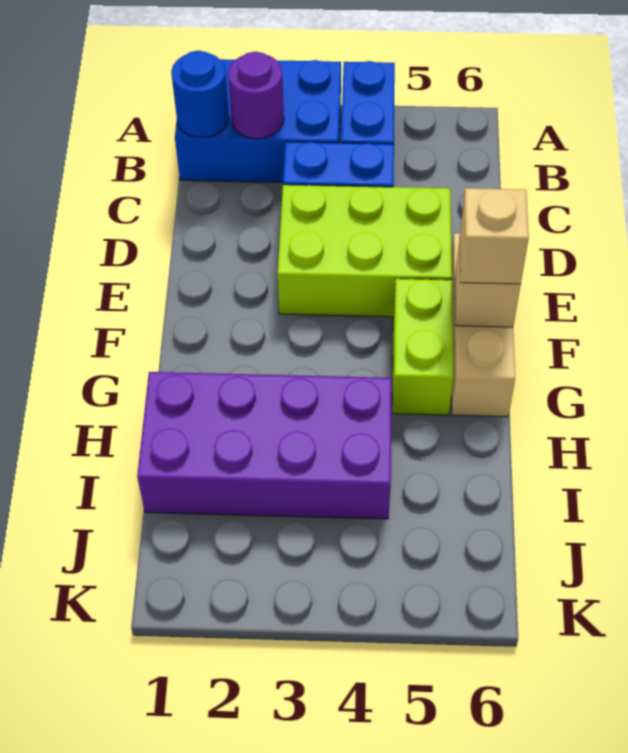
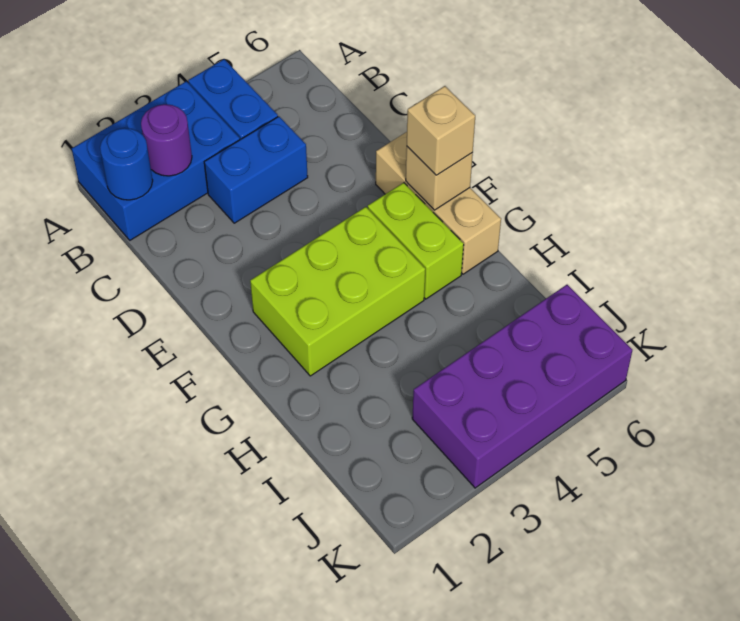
lime 2x3 brick [278,185,452,317] -> lime 2x3 brick moved to [250,207,425,376]
purple 2x4 brick [137,372,392,519] -> purple 2x4 brick moved to [412,285,632,488]

